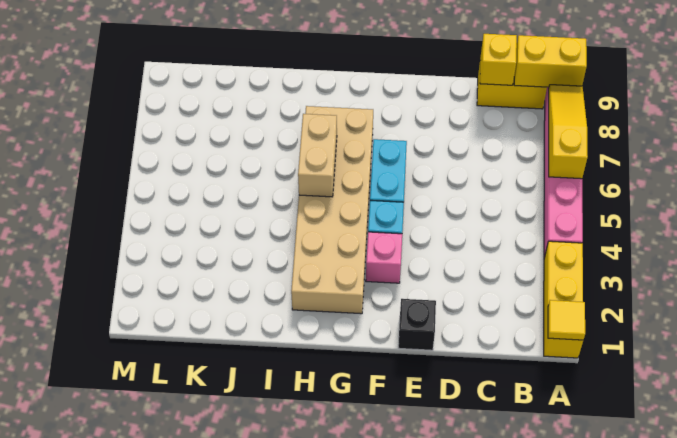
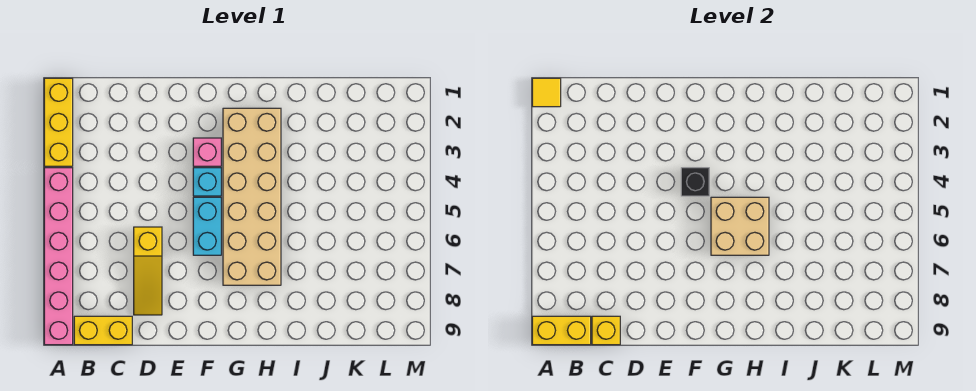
yellow 1x3 slope [549,85,588,179] -> yellow 1x3 slope moved to [134,227,162,315]
black 1x1 brick [398,299,436,350] -> black 1x1 brick moved to [681,168,709,196]
tan 1x2 brick [298,114,337,197] -> tan 2x2 brick [711,197,769,255]

